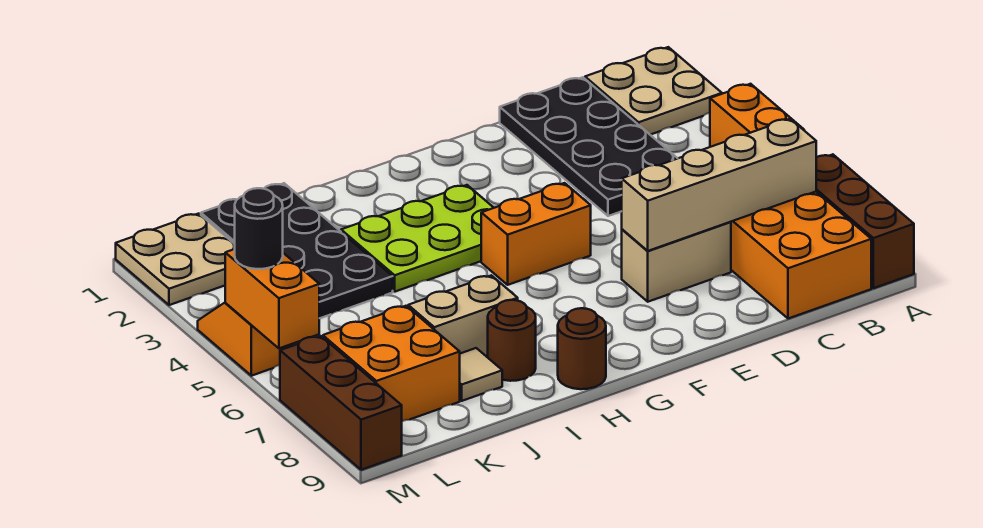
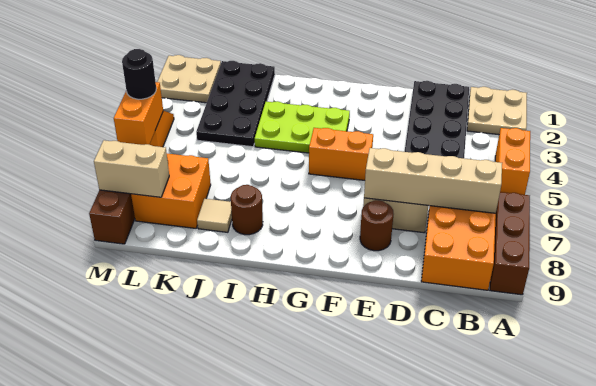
brown 1x1 round brick [558,308,606,389] -> brown 1x1 round brick moved to [360,200,393,251]
tan 1x2 brick [408,275,518,357] -> tan 1x2 brick moved to [94,140,169,197]

